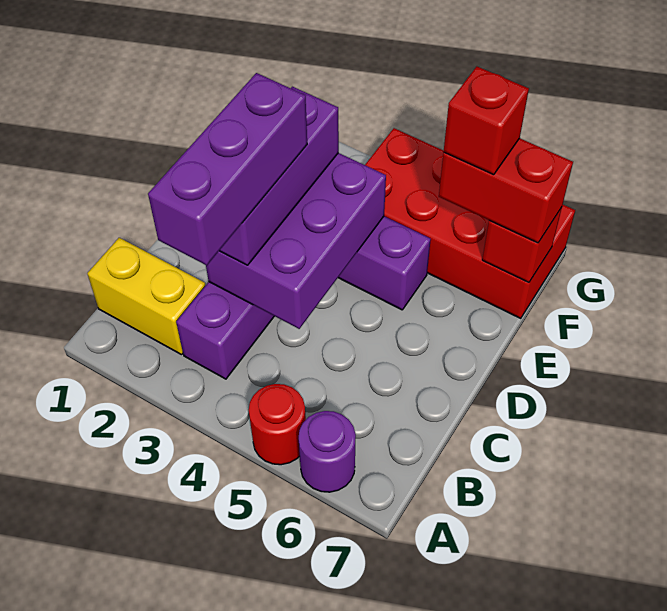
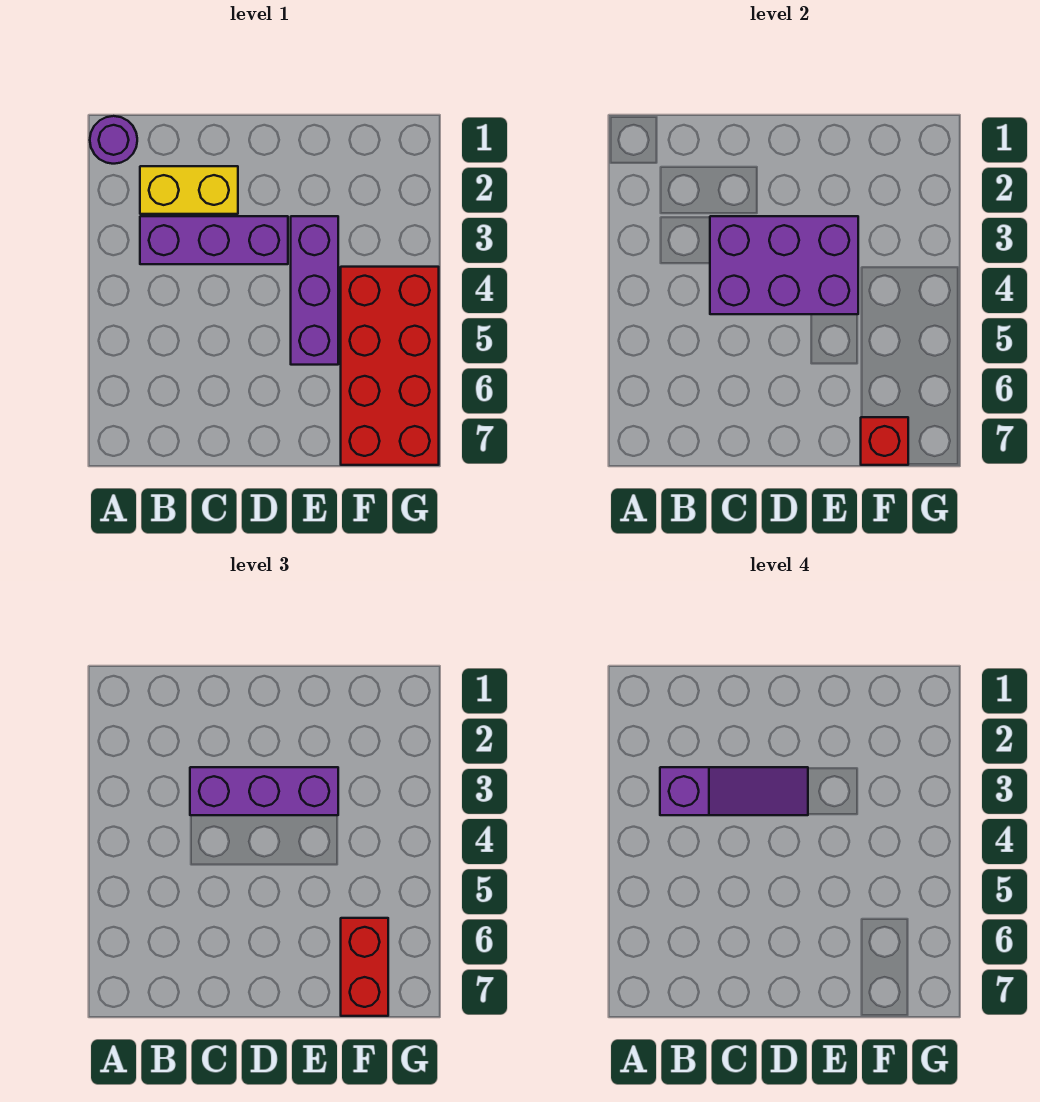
red 1x1 round brick [249,384,306,465] -> none
purple 1x1 round brick [299,411,356,492] -> purple 1x1 round brick moved to [90,116,137,164]
yellow 1x2 brick [87,238,205,355] -> yellow 1x2 brick turned to [140,166,238,214]
purple 1x3 brick [148,73,307,265] -> purple 1x3 slope [660,767,808,815]
red 1x1 brick [444,67,529,175] -> none

